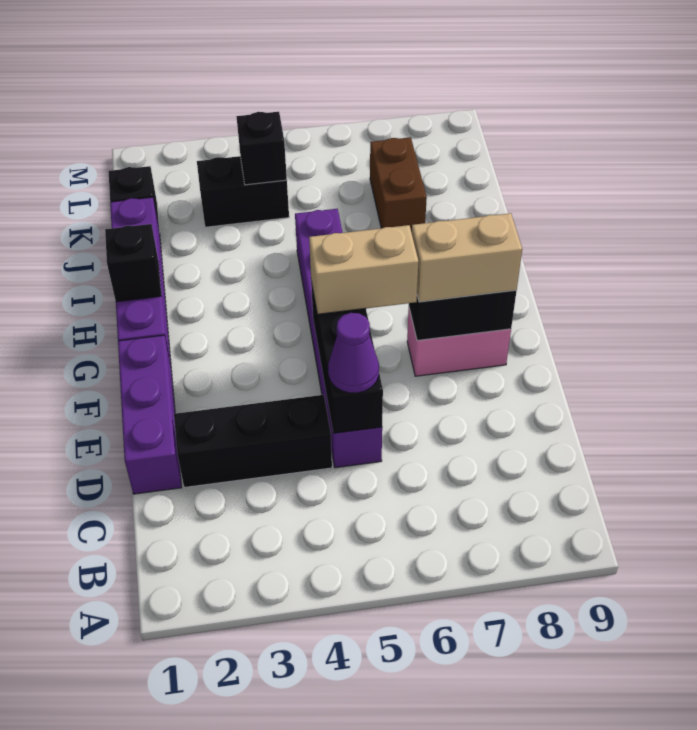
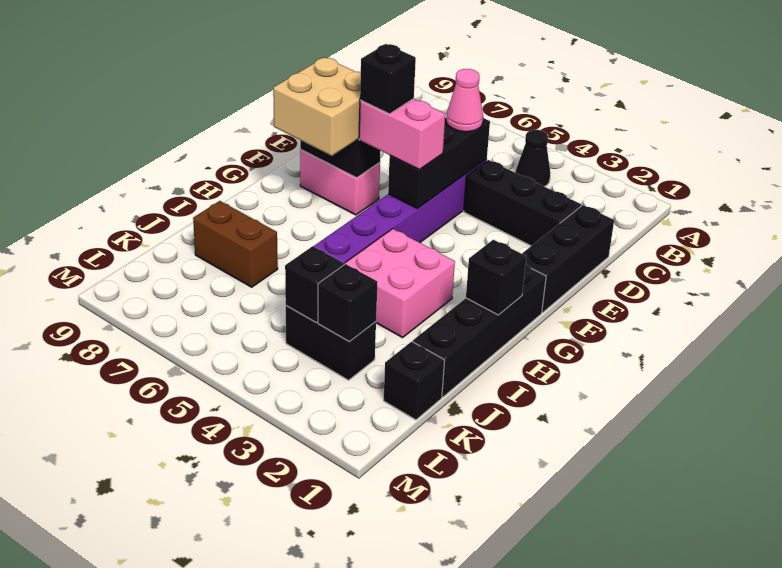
none -> black 1x1 cone [515,130,551,187]
purple 1x3 brick [118,335,182,494] -> black 1x3 brick [522,205,614,313]
purple 1x1 cone [328,313,379,393] -> pink 1x1 cone [446,69,483,132]
tan 1x2 brick [309,225,419,314] -> pink 1x2 brick [359,99,445,170]
none -> black 1x1 brick [360,44,416,114]
tan 1x2 brick [412,213,522,302] -> tan 2x2 brick [273,57,361,156]
purple 1x4 brick [110,197,171,365] -> black 1x4 brick [413,264,546,397]
none -> pink 2x2 brick [344,229,455,338]
brown 1x2 brick [370,137,427,233] -> brown 1x2 brick turned to [193,201,278,287]
none -> black 1x1 brick [318,264,377,341]

